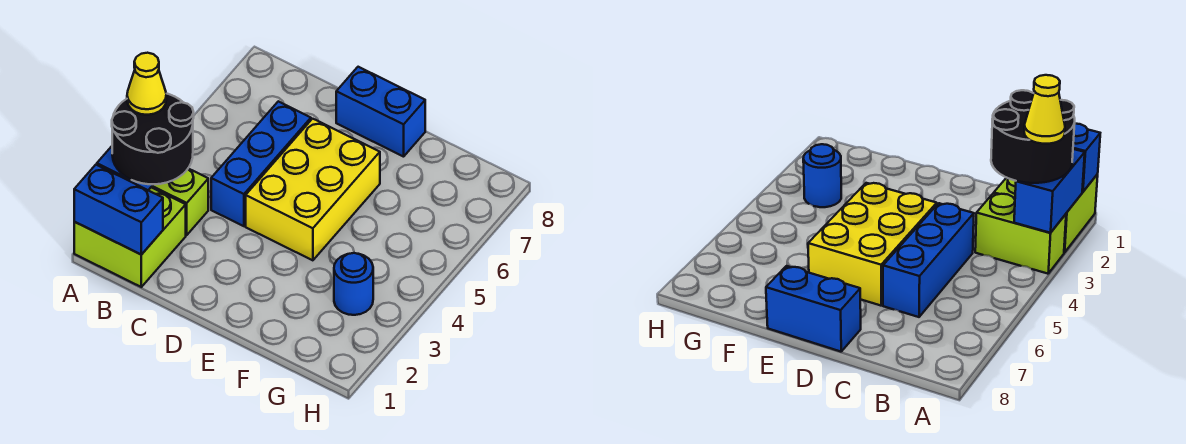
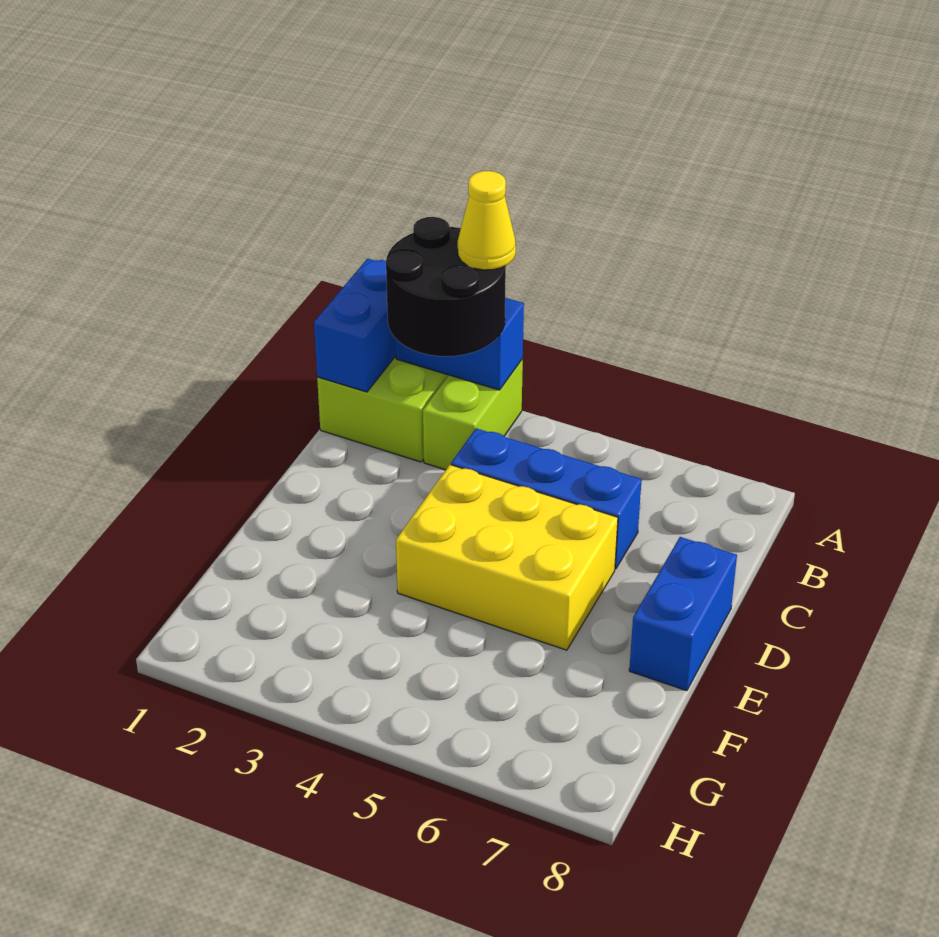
blue 1x1 round brick [334,253,373,315] -> none

